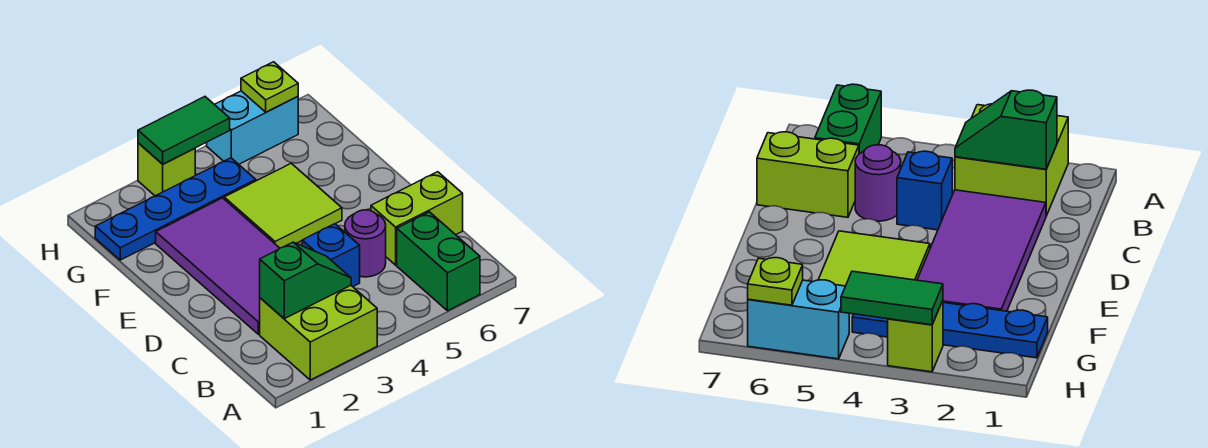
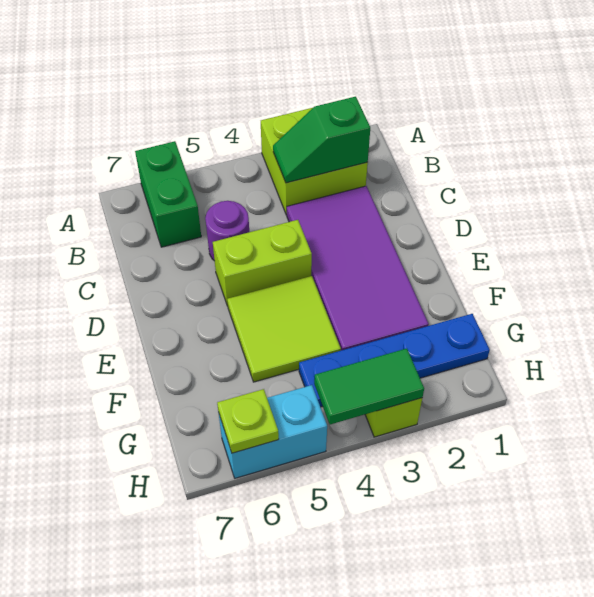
blue 1x1 brick [302,224,360,287] -> none
lime 1x2 brick [371,172,463,265] -> lime 1x2 brick moved to [213,220,312,306]

